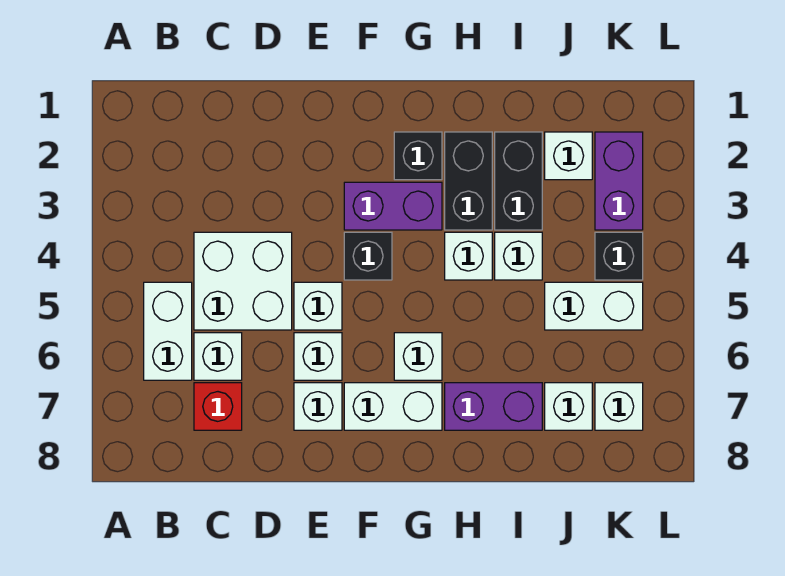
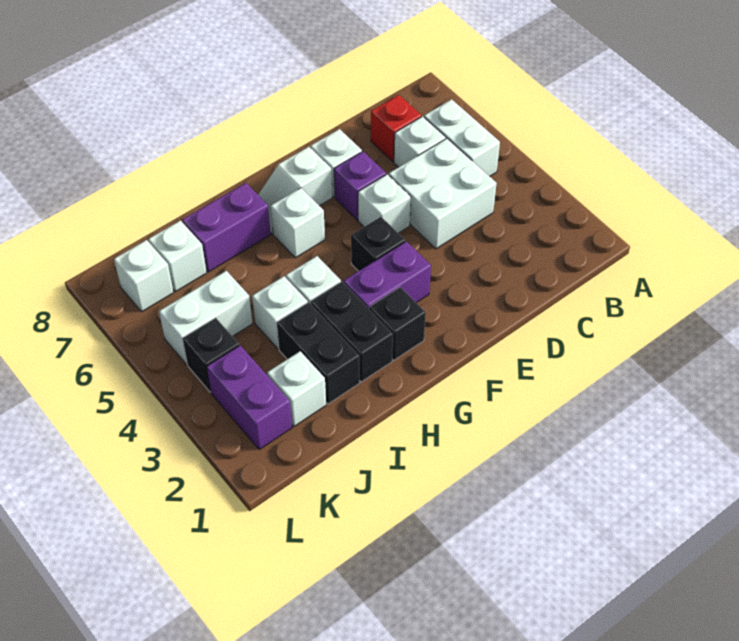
white 1x1 brick [294,333,342,380] -> purple 1x1 brick [334,152,386,220]
white 1x2 brick [344,383,442,430] -> white 1x2 slope [258,147,332,234]

